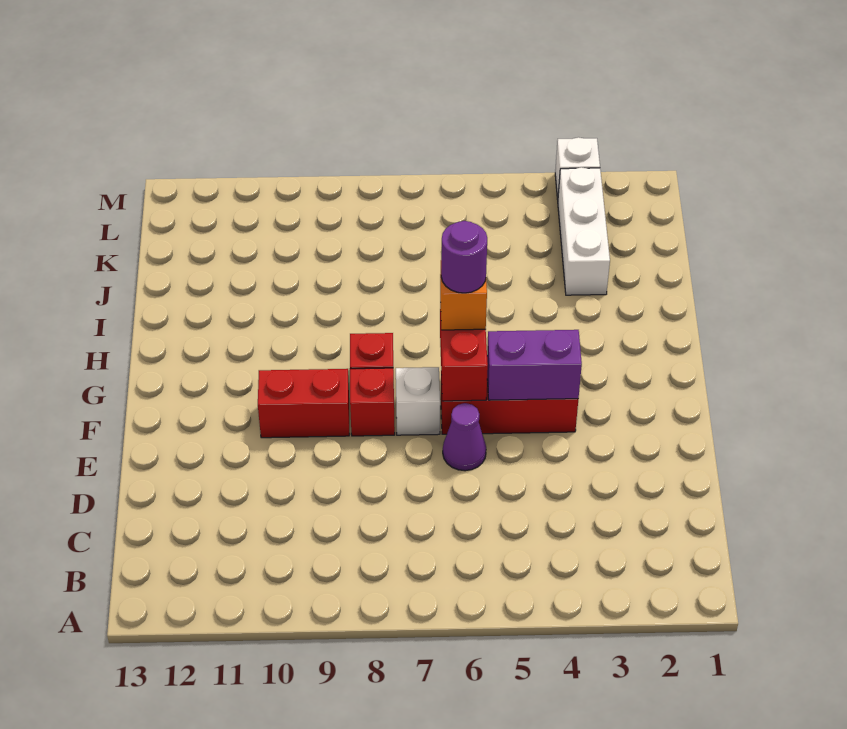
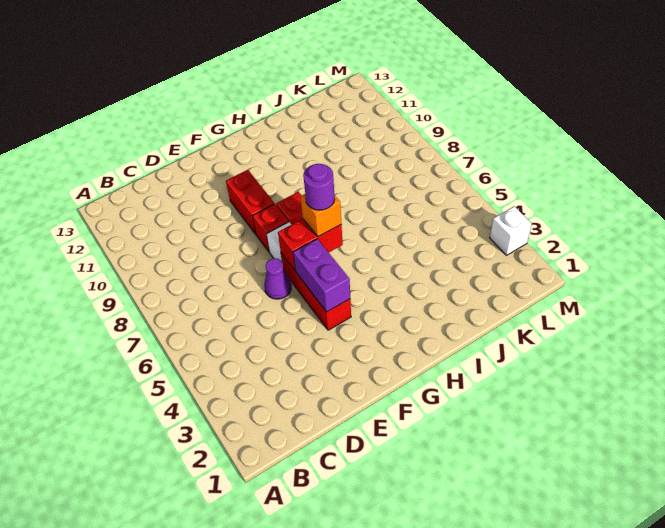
white 1x3 brick [558,167,610,295] -> none

